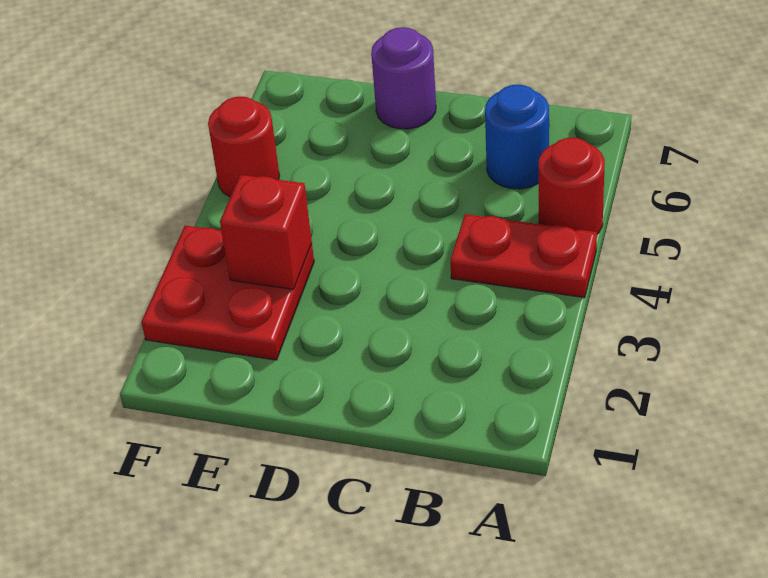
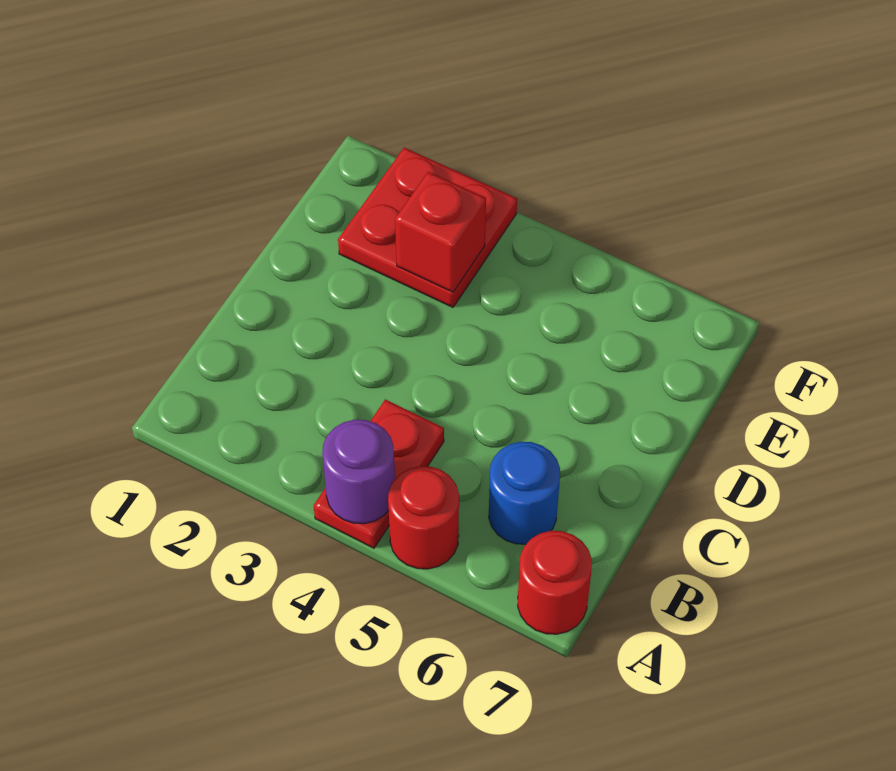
purple 1x1 round brick [371,27,436,129] -> purple 1x1 round brick moved to [322,420,395,524]
red 1x1 round brick [208,97,280,197] -> red 1x1 round brick moved to [518,531,592,634]

